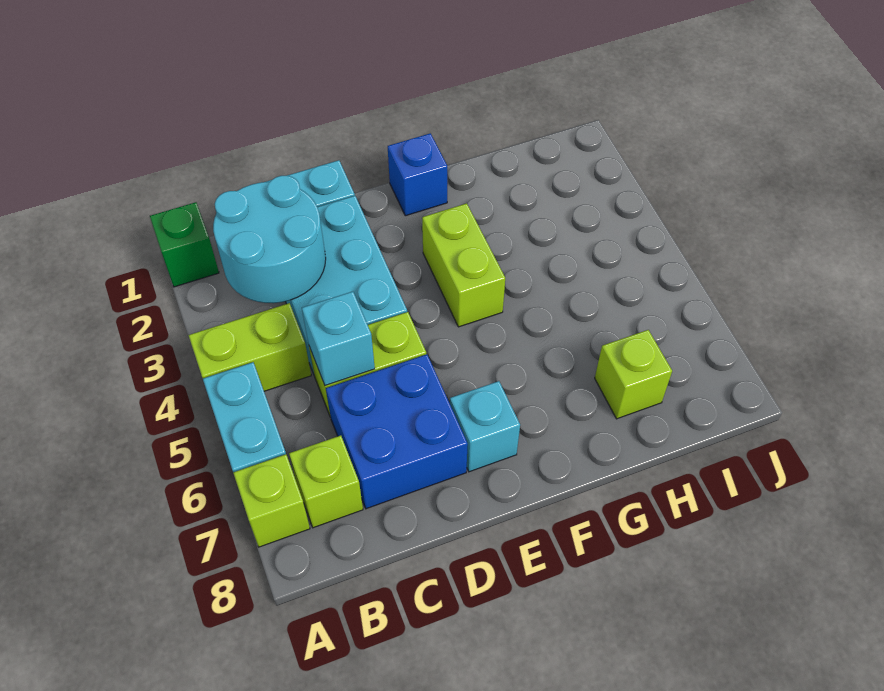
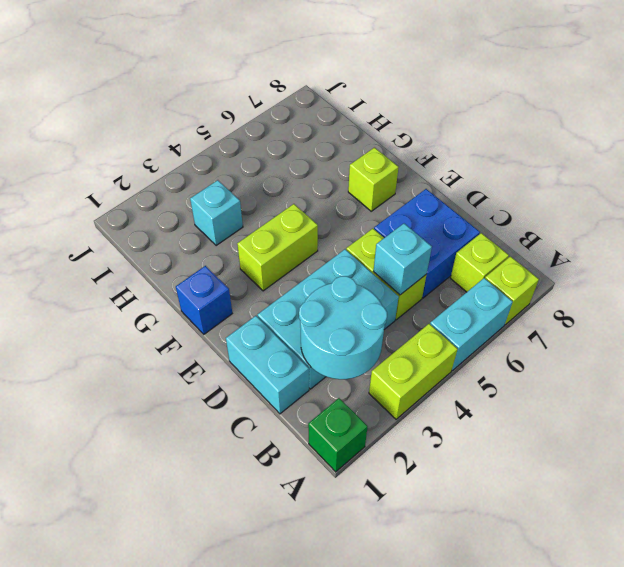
lime 1x2 brick [189,303,311,391] -> lime 1x2 brick turned to [369,324,458,419]
cyan 1x1 brick [450,381,520,472] -> cyan 1x1 brick moved to [190,180,243,246]
lime 1x1 brick [595,330,672,419] -> lime 1x1 brick moved to [348,148,399,211]

